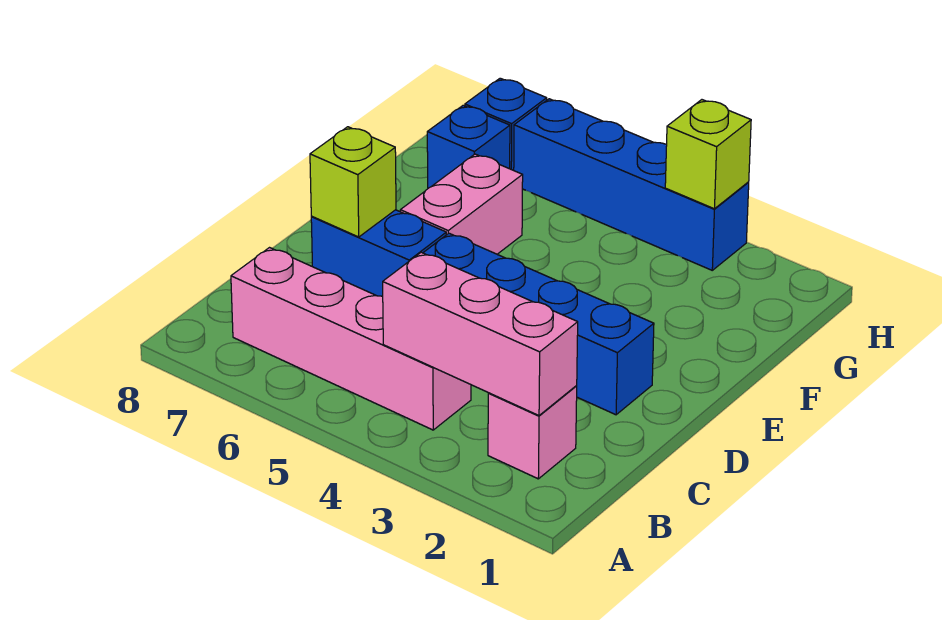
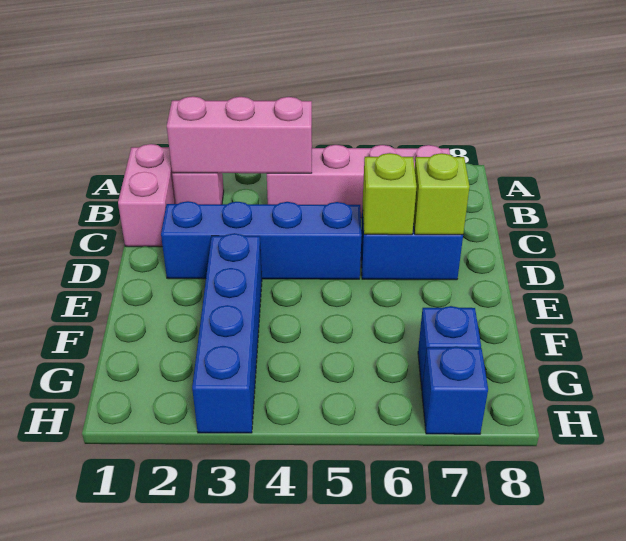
pink 1x2 brick [400,154,523,254] -> pink 1x2 brick moved to [118,144,176,247]
blue 1x4 brick [514,99,749,270] -> blue 1x4 brick turned to [192,233,262,433]
lime 1x1 brick [665,100,751,209] -> lime 1x1 brick moved to [363,153,417,235]

